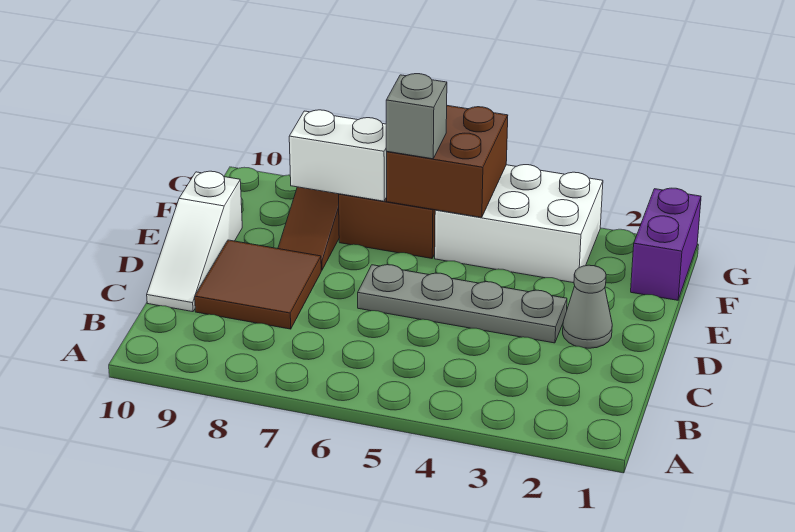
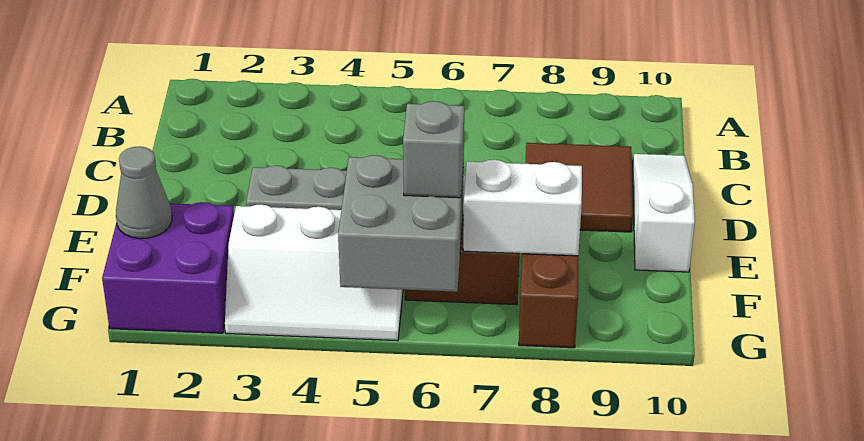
grey 1x1 cone [563,265,612,348] -> grey 1x1 cone moved to [116,146,172,239]
purple 1x2 brick [631,188,701,300] -> purple 2x2 brick [102,202,234,333]
white 2x3 brick [435,165,603,283] -> white 2x3 slope [225,204,403,341]
brown 2x2 brick [387,106,508,218] -> grey 2x2 brick [338,155,464,292]

